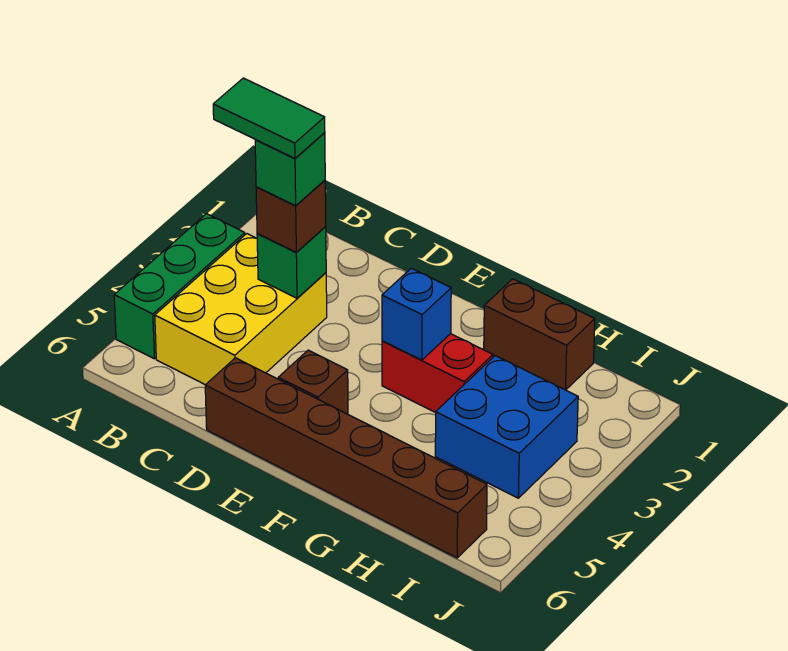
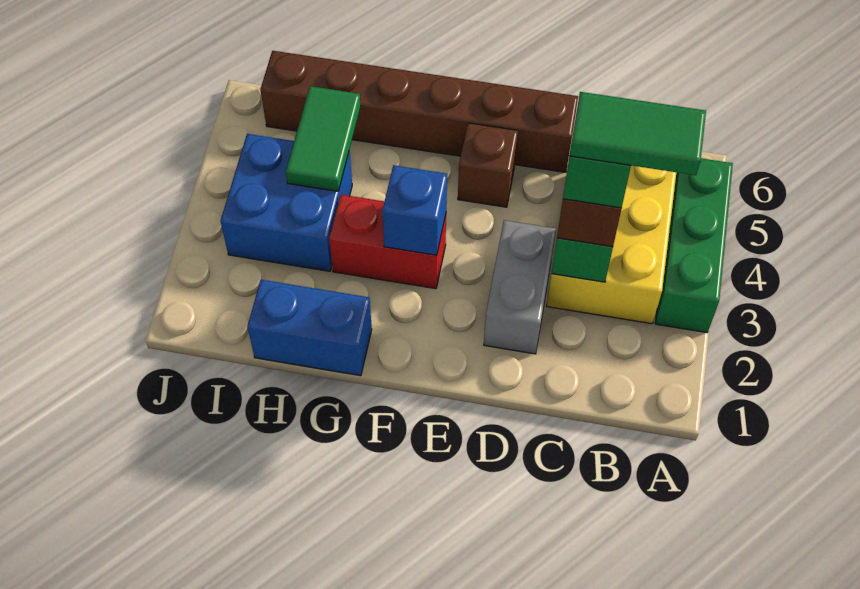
none -> grey 1x2 brick [484,220,556,354]
brown 1x2 brick [484,279,595,390] -> blue 1x2 brick [247,280,372,376]
none -> green 1x2 tile [286,86,360,191]

